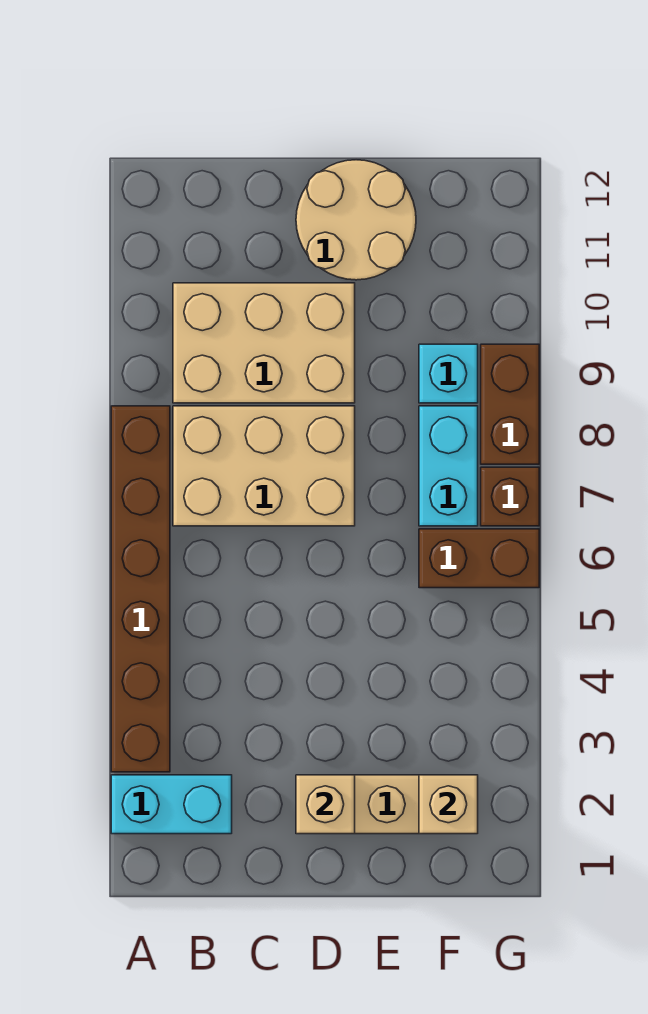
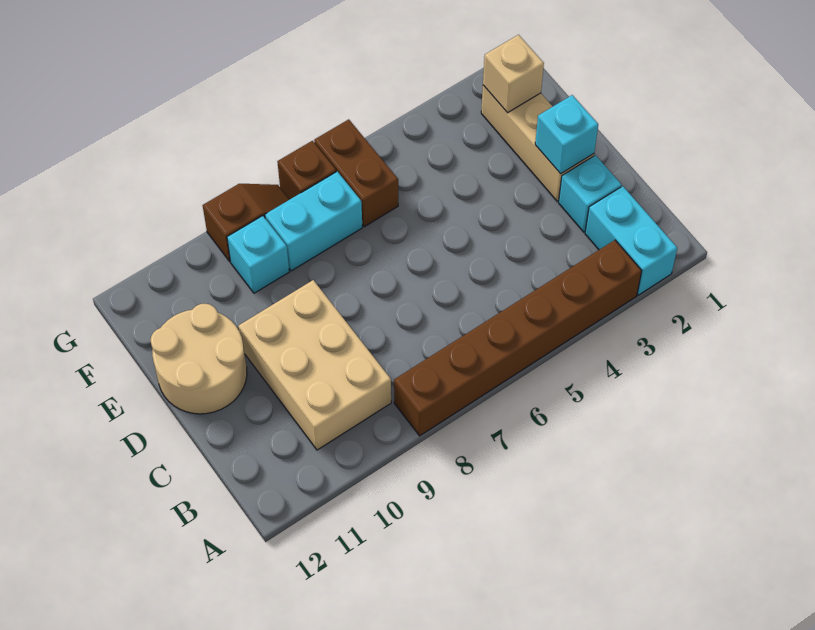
tan 2x3 brick [173,406,355,526] -> none
none -> cyan 1x1 brick [559,155,621,232]
tan 1x1 brick [296,775,355,834] -> cyan 1x1 brick [535,95,598,174]
brown 1x2 brick [481,344,539,464] -> brown 1x2 slope [203,184,290,261]

